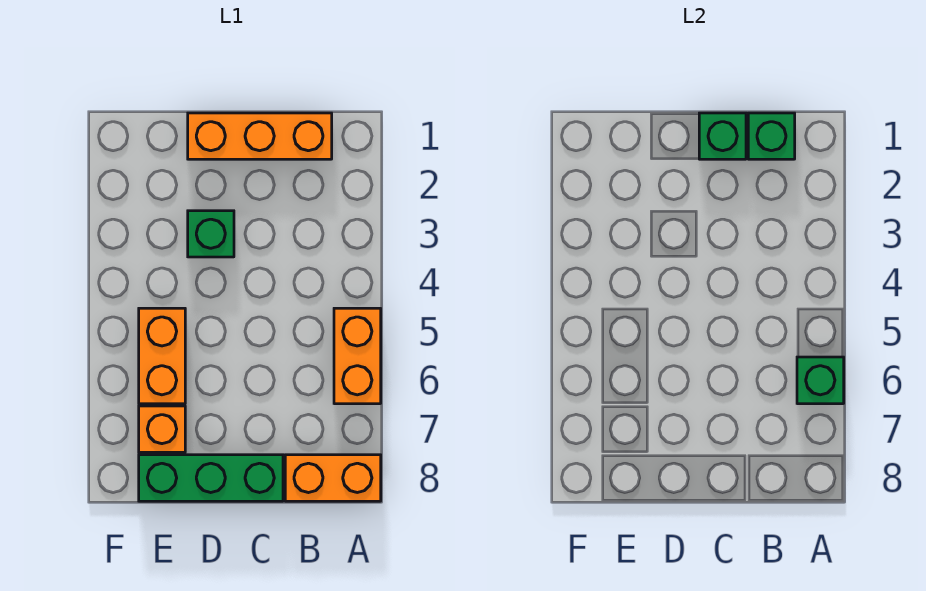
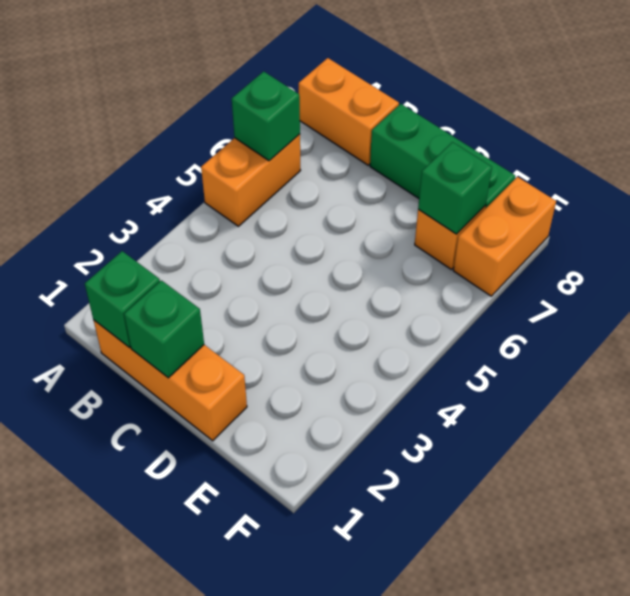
green 1x1 brick [188,211,234,257] -> green 1x1 brick moved to [418,142,492,234]
orange 1x2 brick [139,308,185,404] -> orange 1x2 brick moved to [453,177,556,296]

